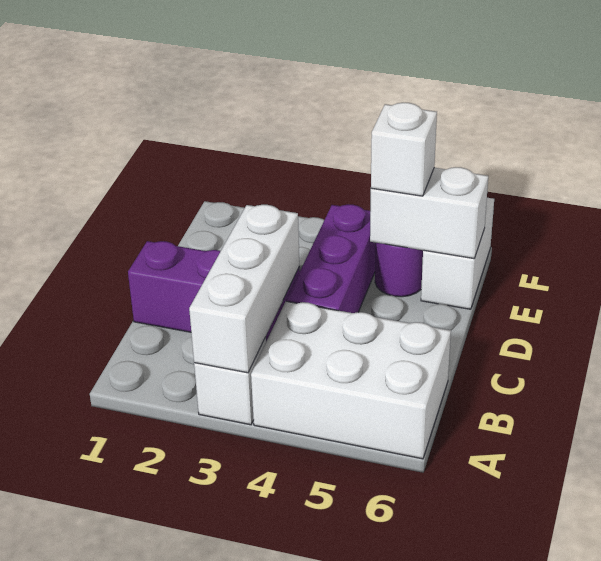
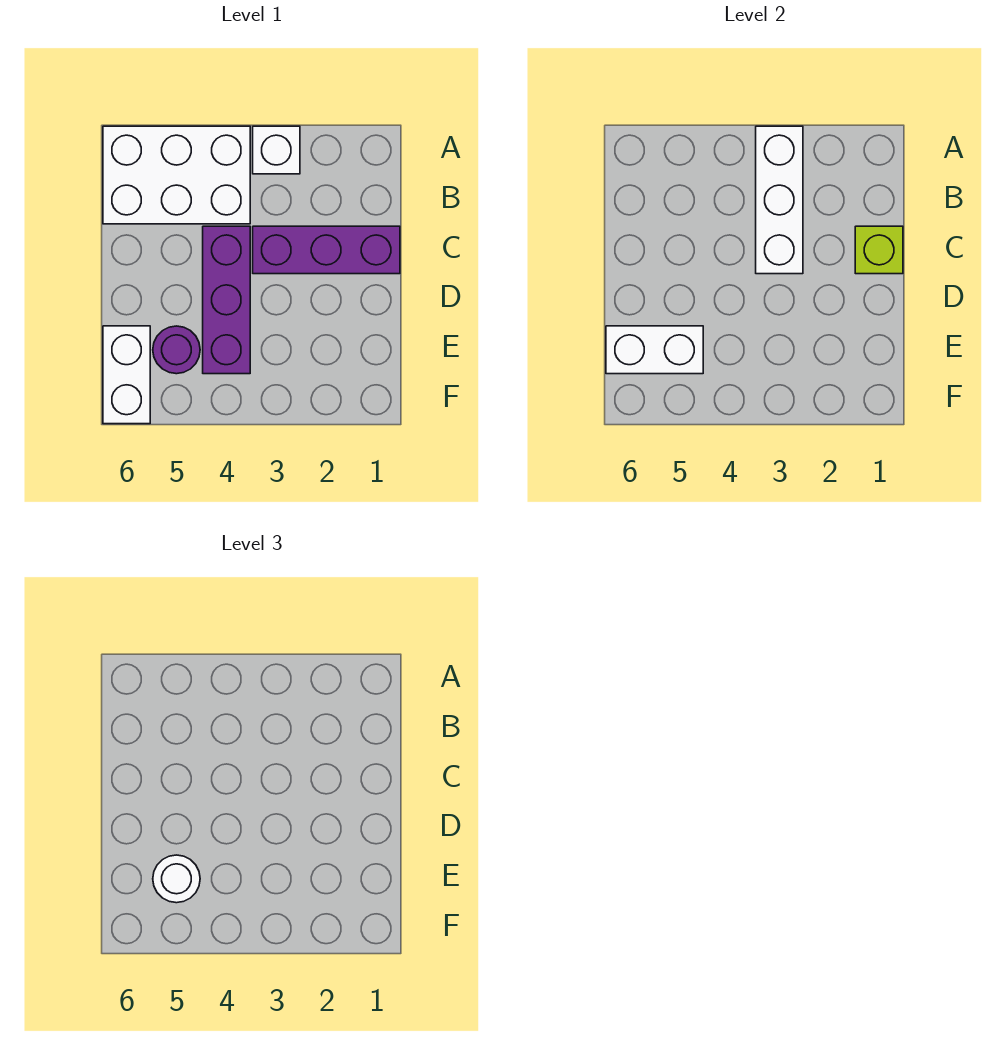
none -> lime 1x1 brick [855,226,903,274]
white 1x1 brick [371,103,437,196] -> white 1x1 round brick [153,855,200,903]

